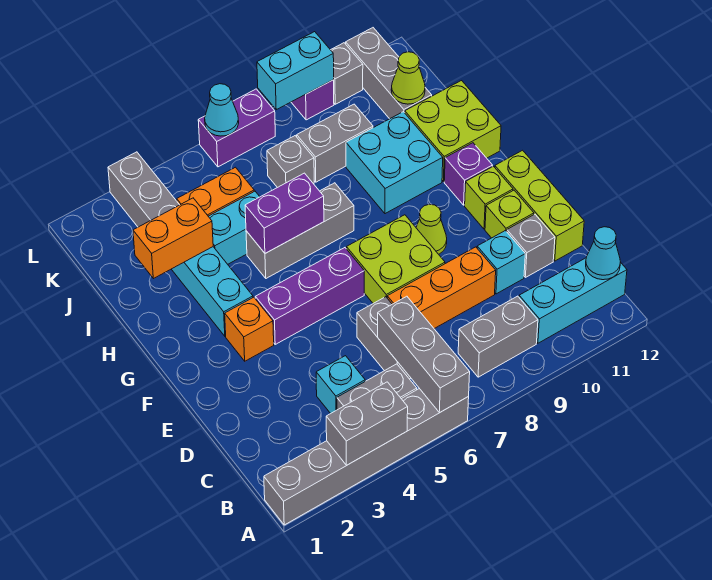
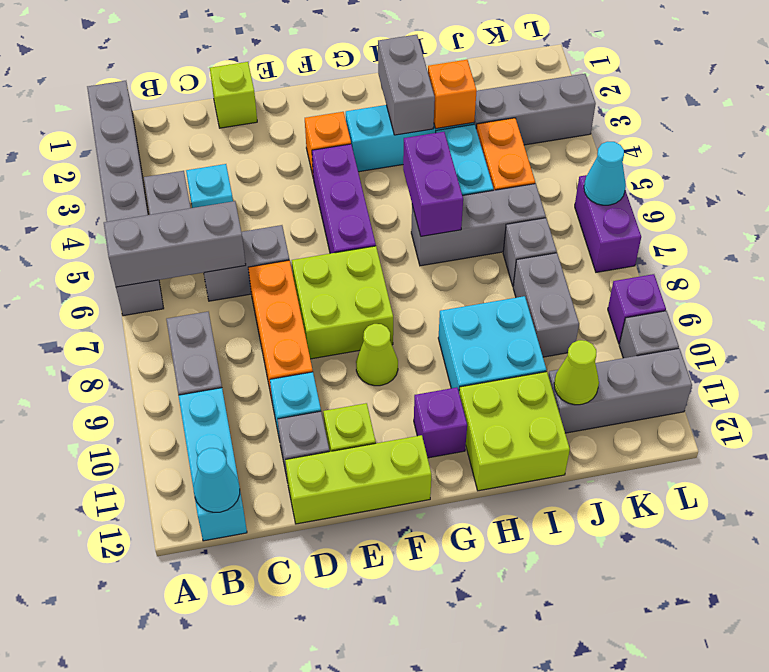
grey 1x2 brick [326,382,408,465] -> grey 1x2 brick moved to [378,35,435,135]
lime 1x1 brick [465,166,513,229] -> lime 1x1 brick moved to [210,62,257,128]
grey 1x3 brick [246,183,354,278] -> grey 1x3 brick turned to [411,184,546,266]
orange 1x2 brick [133,198,213,279] -> orange 1x1 brick [428,60,477,128]
cyan 1x2 brick [257,32,334,110] -> none

